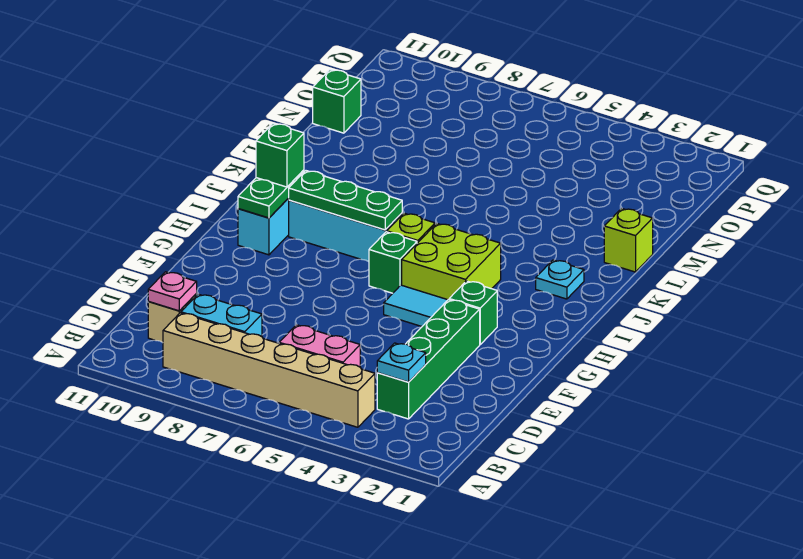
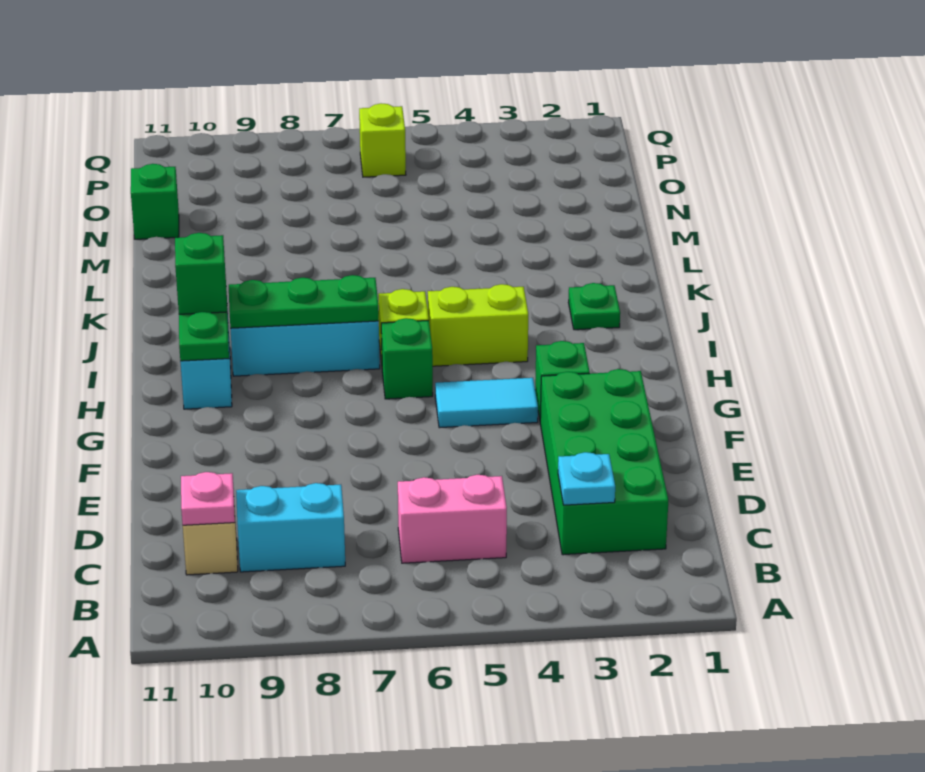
tan 1x6 brick [163,313,375,427] -> none
green 1x4 brick [377,300,480,419] -> green 2x4 brick [540,369,668,555]
lime 2x2 brick [402,224,501,300] -> lime 1x2 brick [428,284,528,366]
cyan 1x1 plate [536,260,584,299] -> green 1x1 plate [569,283,620,330]
lime 1x1 brick [604,208,653,272] -> lime 1x1 brick moved to [359,103,406,177]

